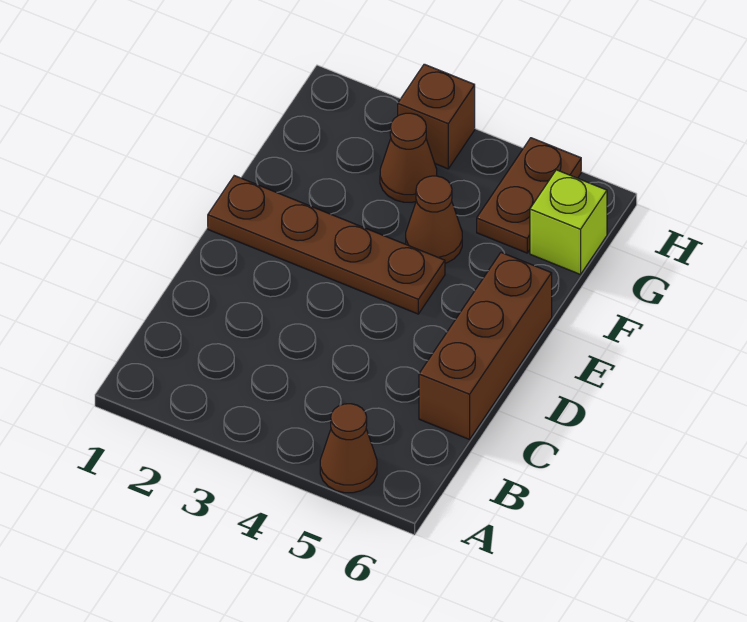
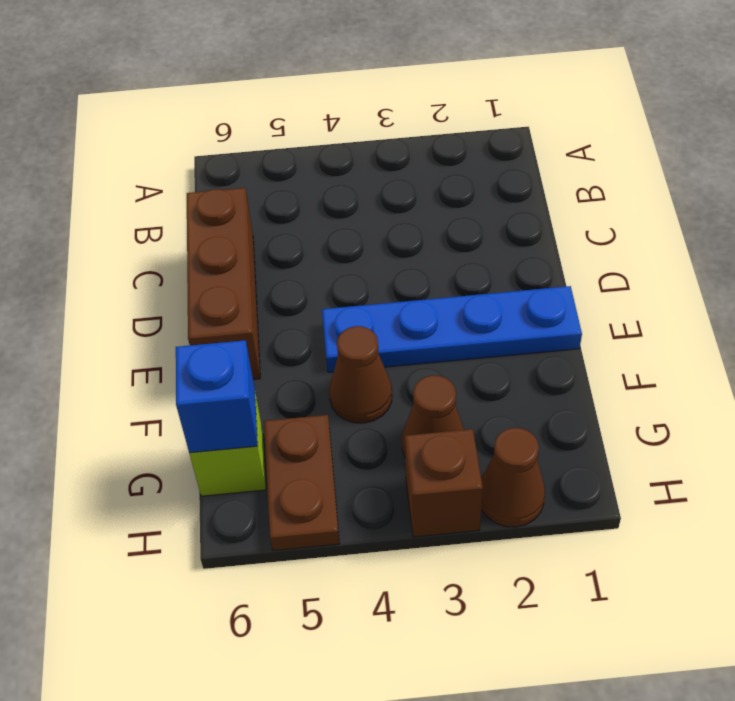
brown 1x1 cone [320,404,377,493] -> brown 1x1 cone moved to [481,428,545,527]
brown 1x4 plate [208,176,445,314] -> blue 1x4 plate [322,286,582,372]
none -> blue 1x1 brick [176,340,258,453]

